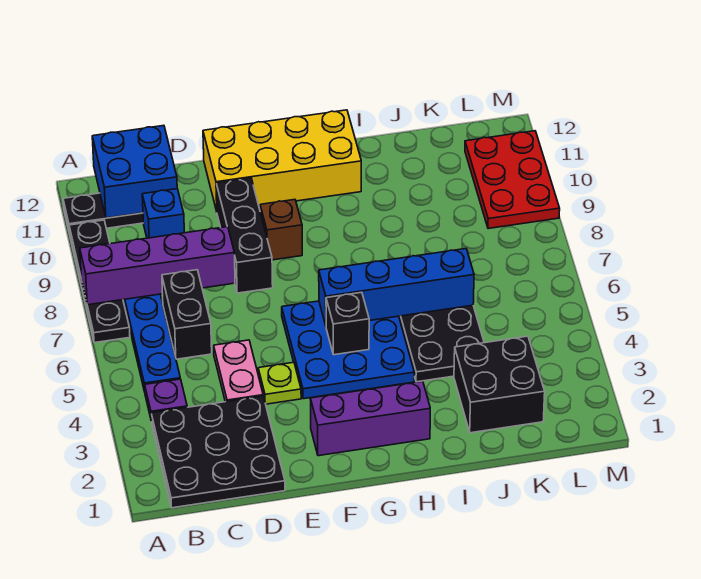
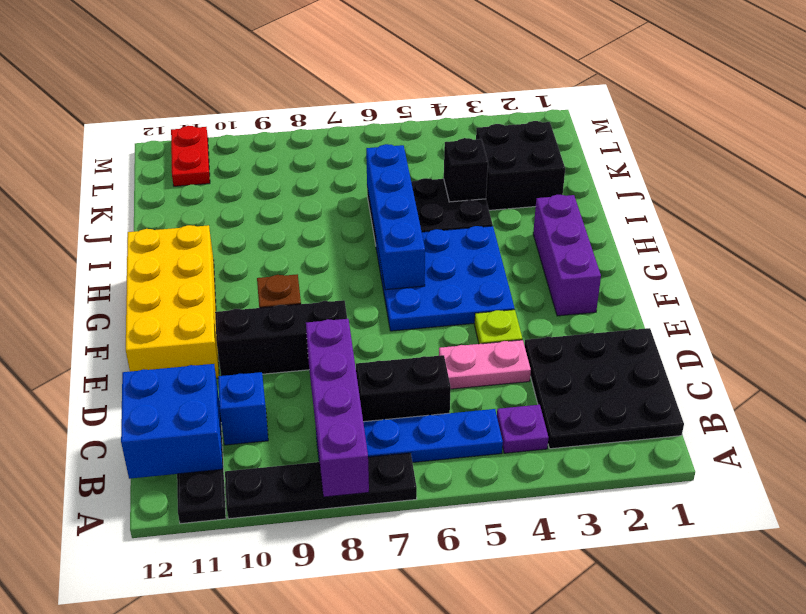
black 1x1 brick [326,292,369,355] -> black 1x1 brick moved to [444,138,488,202]
red 2x3 plate [465,131,560,229] -> red 1x2 plate [171,126,210,186]

